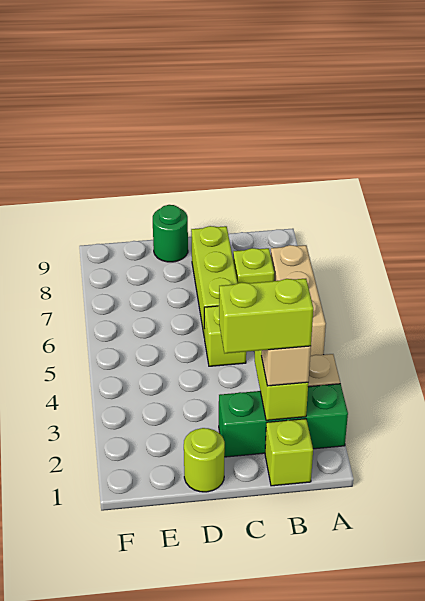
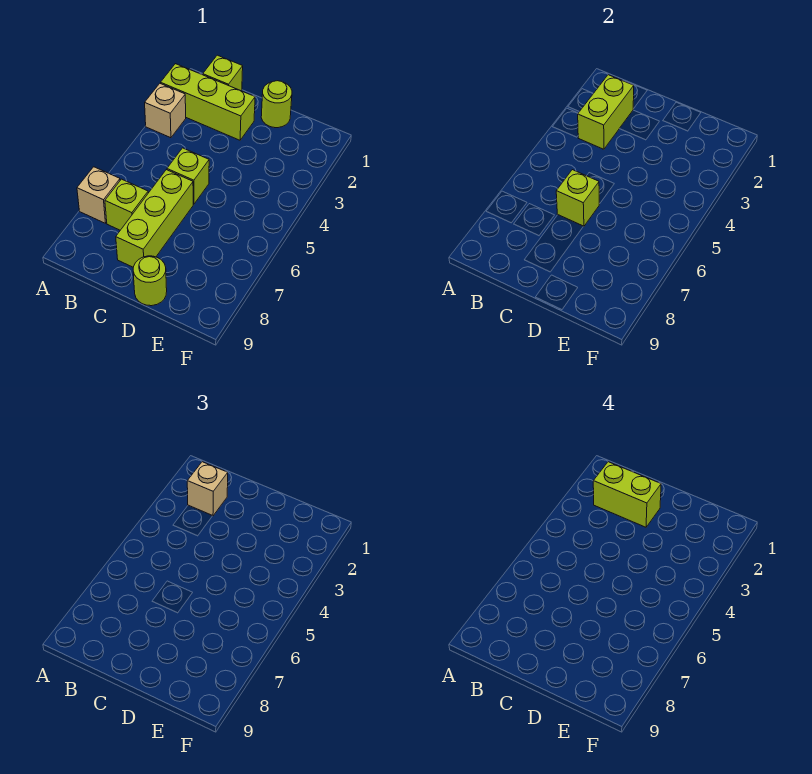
green 1x3 brick [219,384,348,457] -> lime 1x3 brick [161,64,255,140]
tan 1x3 brick [271,245,326,356] -> tan 1x1 brick [77,167,120,223]
none -> lime 1x1 brick [556,170,599,226]
green 1x1 round brick [153,205,188,262] -> lime 1x1 round brick [133,256,167,306]

